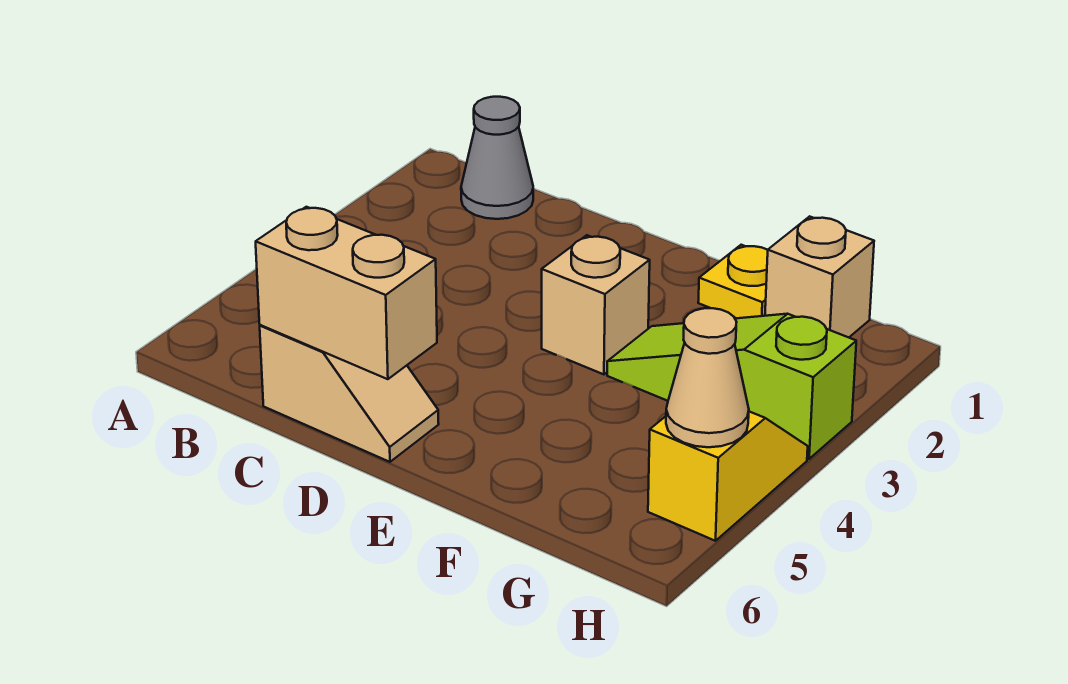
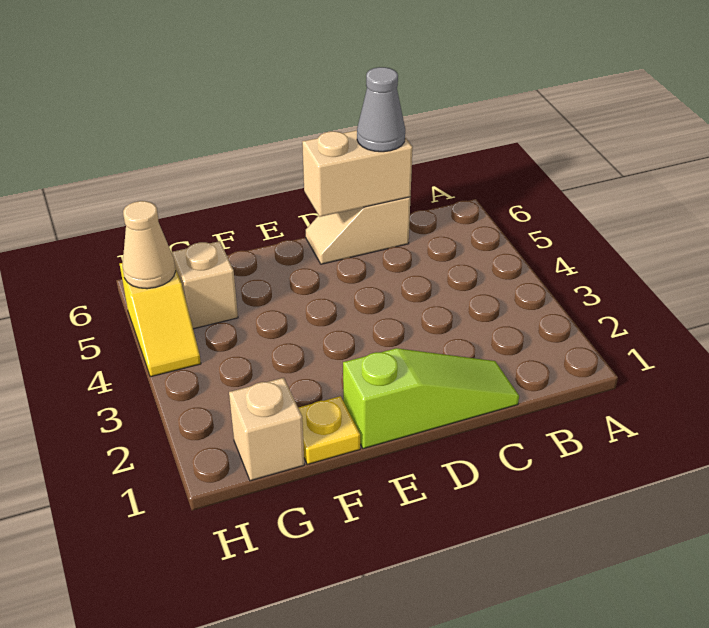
grey 1x1 cone [461,97,533,219] -> grey 1x1 cone moved to [357,67,405,152]
tan 1x1 brick [542,235,650,374] -> tan 1x1 brick moved to [172,241,238,329]
lime 1x3 slope [607,314,856,459] -> lime 1x3 slope moved to [343,348,519,449]

